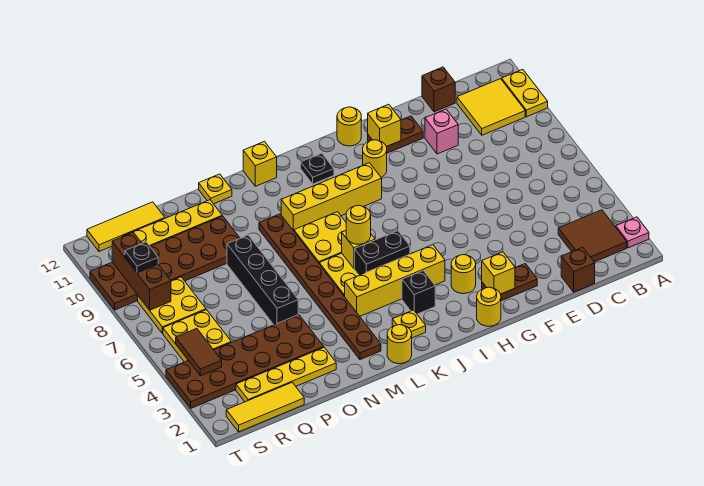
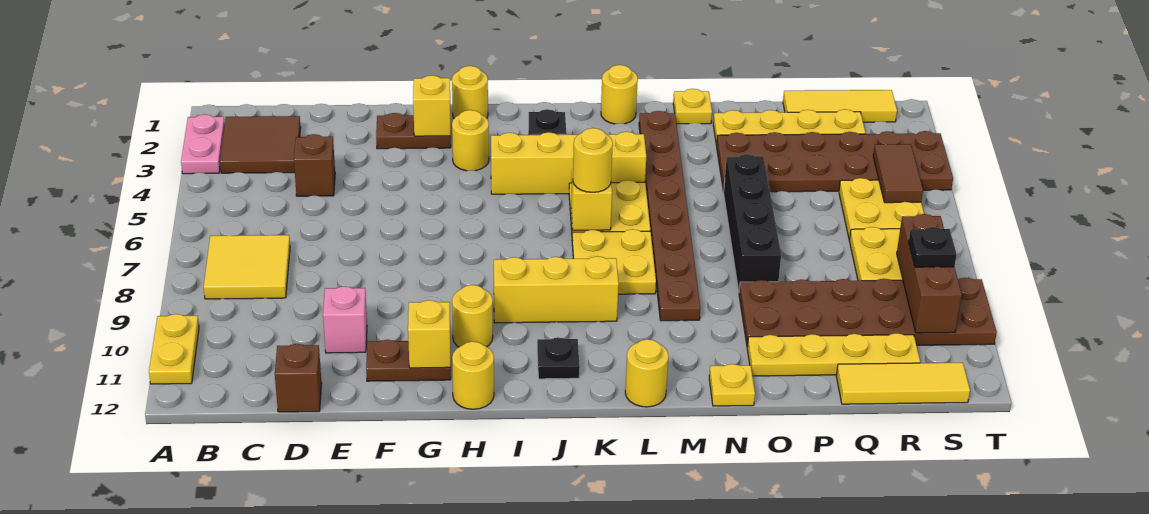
pink 1x1 plate [616,217,649,248] -> pink 1x2 plate [181,114,225,174]
yellow 2x2 tile [457,79,525,135] -> yellow 2x2 tile moved to [204,235,290,299]
brown 1x1 brick [561,247,595,292] -> brown 1x1 brick moved to [294,134,335,196]
yellow 1x4 brick [281,163,382,231] -> yellow 1x3 brick [494,256,619,323]
black 1x2 brick [354,231,410,275] -> none
yellow 1x1 plate [392,310,426,338] -> yellow 1x1 plate moved to [673,89,712,124]
yellow 1x1 brick [243,141,277,186] -> yellow 1x1 round brick [625,339,668,407]

